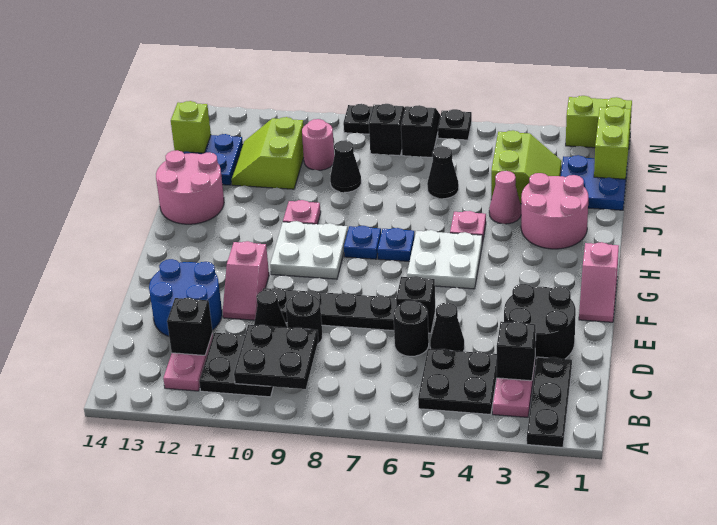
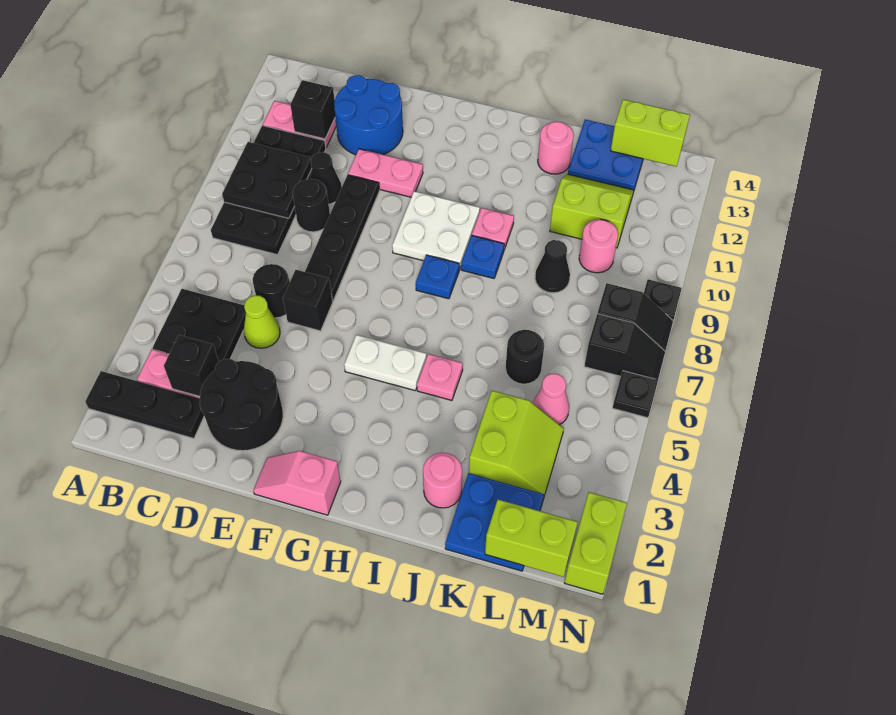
black 2x2 plate [199,333,273,397] -> black 2x4 plate [211,125,326,255]
black 1x1 cone [430,303,465,351] -> lime 1x1 cone [244,296,280,348]
pink 1x2 slope [223,241,269,320] -> pink 1x2 plate [348,149,423,197]
white 2x2 plate [407,230,482,289] -> white 1x2 plate [344,335,426,390]
blue 1x1 plate [378,228,415,262] -> blue 1x1 plate moved to [461,235,504,278]
pink 2x2 round brick [521,173,588,249] -> pink 1x1 round brick [423,453,462,508]
pink 2x2 round brick [156,150,224,224] -> pink 1x1 round brick [538,122,574,174]
pink 1x1 cone [489,171,521,224] -> pink 1x1 cone moved to [533,374,569,425]
lime 2x2 slope [491,130,561,204] -> lime 2x2 slope turned to [469,391,564,496]
black 1x1 cone [427,146,459,199] -> black 1x1 round brick [506,330,544,384]
lime 1x1 brick [171,101,211,153] -> lime 1x2 brick [611,99,690,166]

